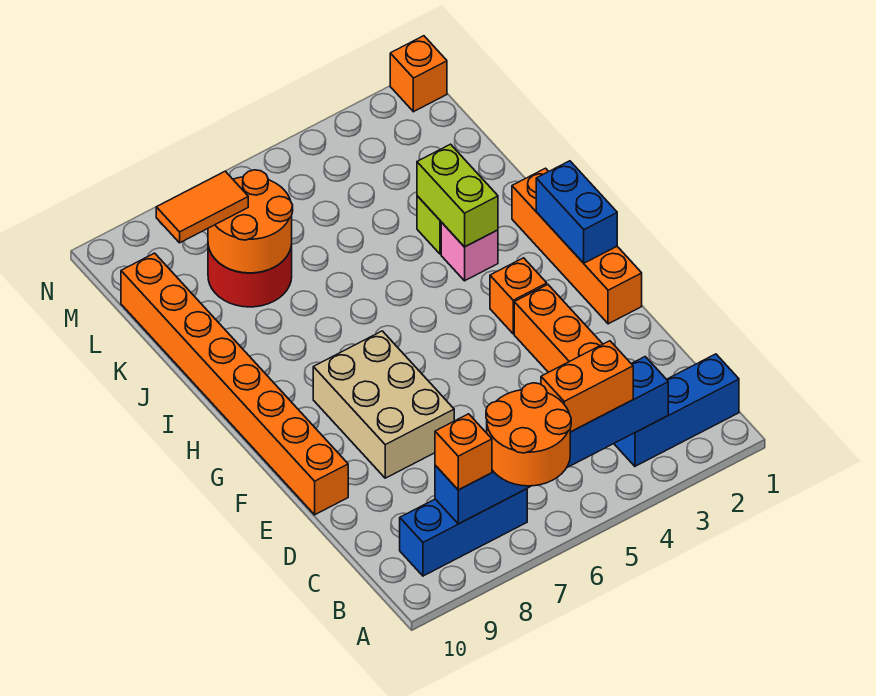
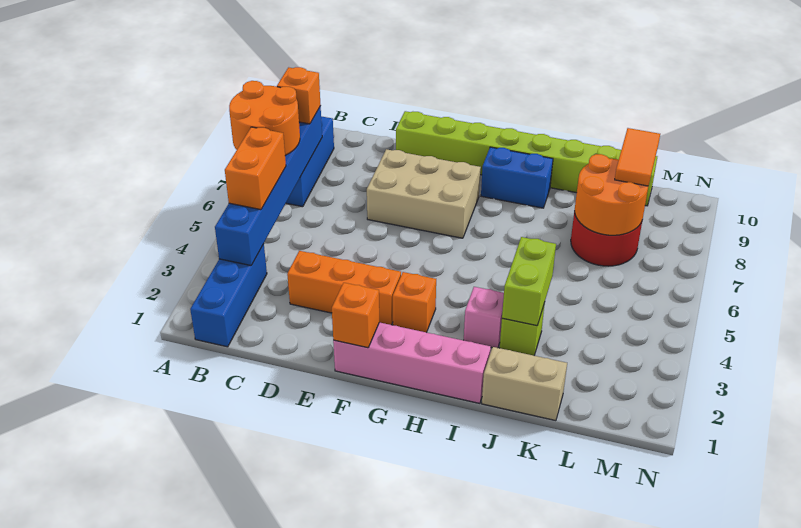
orange 1x8 brick [121,253,348,515] -> lime 1x8 brick [396,111,657,206]
orange 1x4 brick [512,168,642,324] -> pink 1x4 brick [333,322,491,403]
blue 1x2 brick [536,161,617,263] -> blue 1x2 brick moved to [481,147,553,208]
lime 1x2 brick [417,144,498,247] -> lime 1x2 brick turned to [502,237,556,326]
none -> tan 1x2 brick [482,347,567,421]
orange 1x1 brick [390,36,447,112] -> orange 1x1 brick moved to [332,283,379,348]

